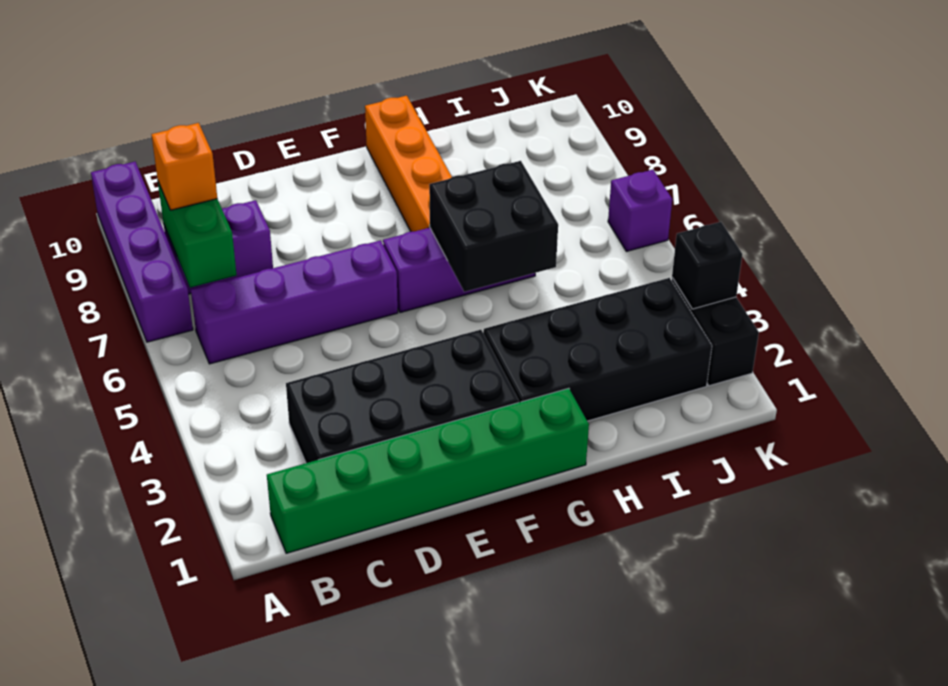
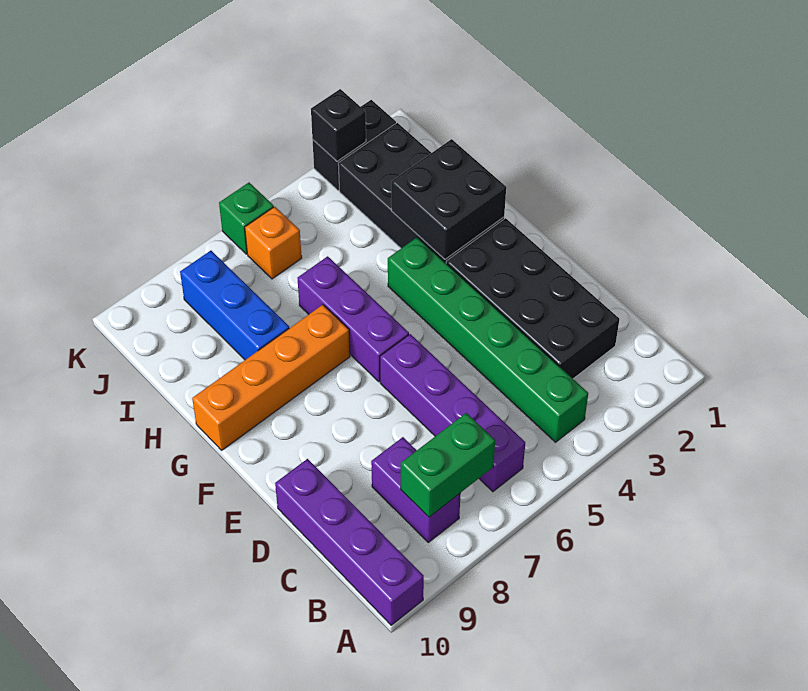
purple 1x4 brick [91,162,193,342] -> purple 1x4 brick turned to [275,459,424,625]
green 1x6 brick [267,388,589,553] -> green 1x6 brick moved to [388,237,588,442]
orange 1x1 brick [151,123,217,210] -> orange 1x1 brick moved to [245,207,302,279]
black 2x2 brick [429,161,558,292] -> black 2x2 brick moved to [391,139,506,259]
none -> blue 1x3 brick [180,251,289,360]
purple 1x1 brick [608,170,672,251] -> green 1x1 brick [219,183,274,254]

